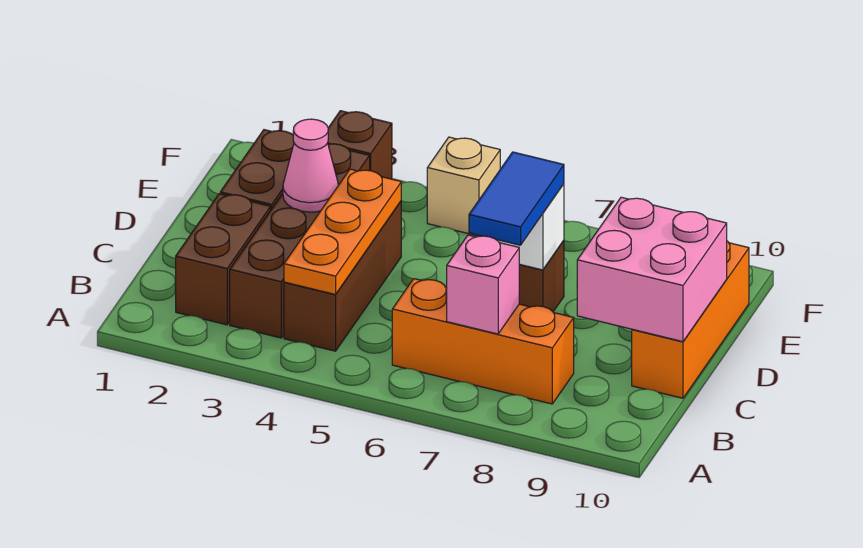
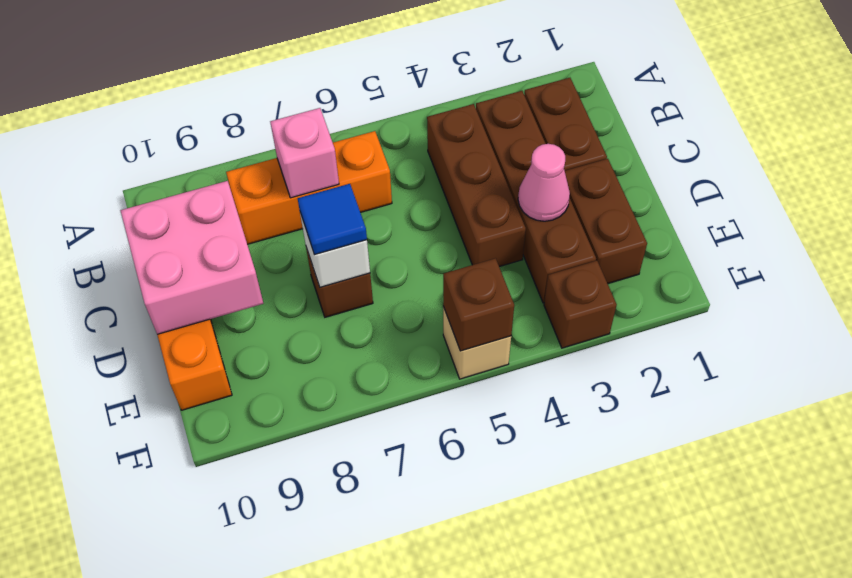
orange 1x3 plate [284,169,401,294] -> none
blue 1x2 tile [469,152,564,245] -> blue 1x1 tile [298,184,367,255]
none -> brown 1x1 brick [443,258,514,351]

